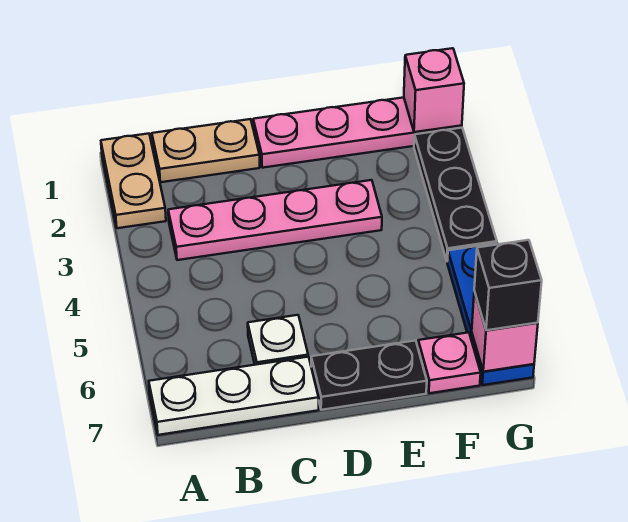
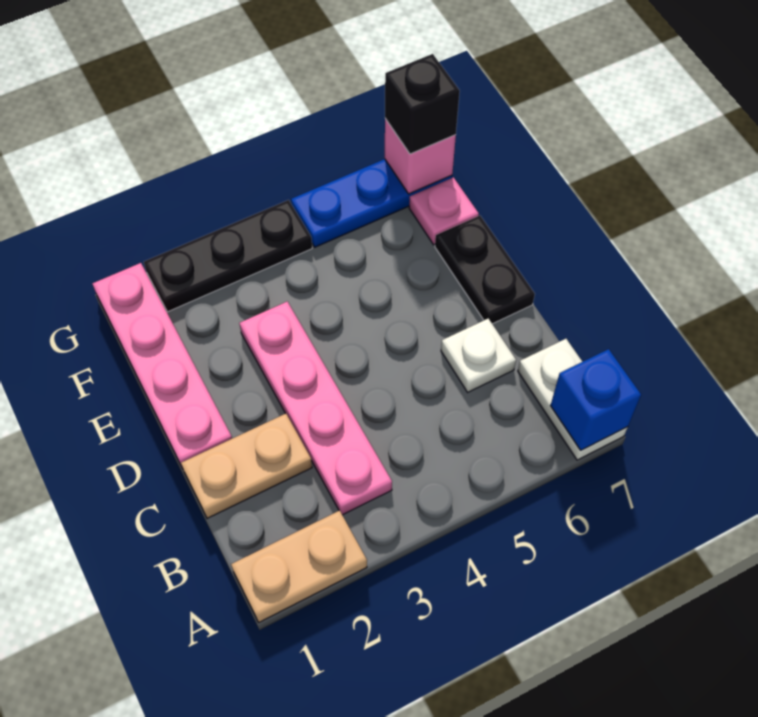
white 1x3 plate [149,357,319,435] -> white 1x2 plate [518,339,628,460]
none -> blue 1x1 brick [550,349,641,450]
tan 1x2 plate [152,119,260,182] -> tan 1x2 plate turned to [181,413,312,518]
pink 1x1 brick [404,48,464,132] -> none

